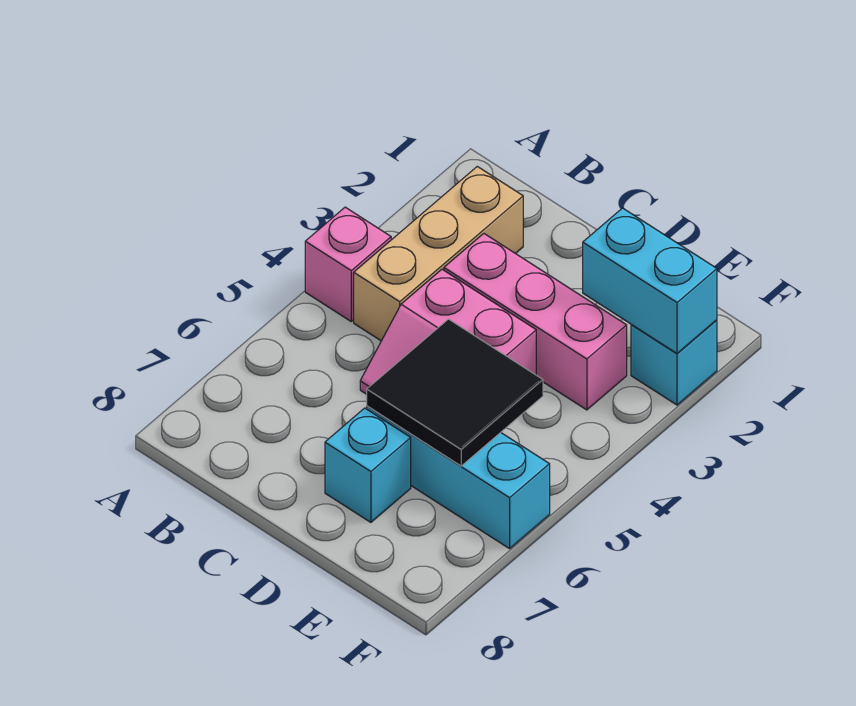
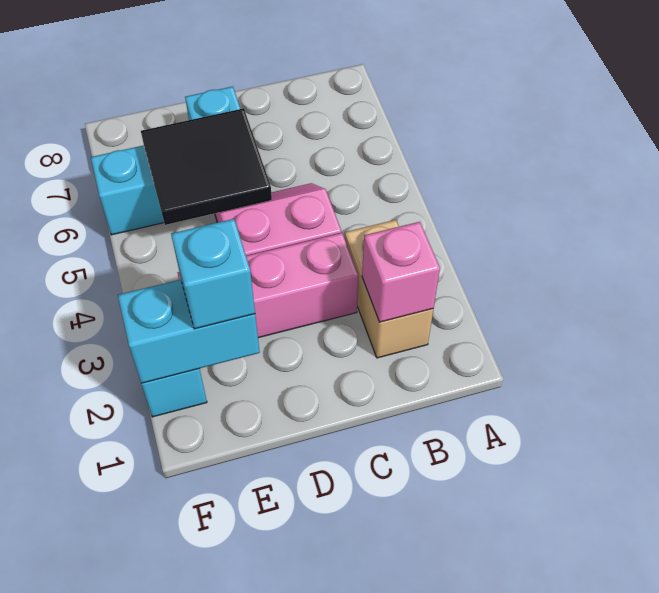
pink 1x1 brick [305,207,391,321] -> pink 1x1 brick moved to [362,222,440,322]
tan 1x3 brick [354,166,523,341] -> tan 1x2 brick [344,220,433,358]
none -> cyan 1x1 brick [171,219,255,329]

